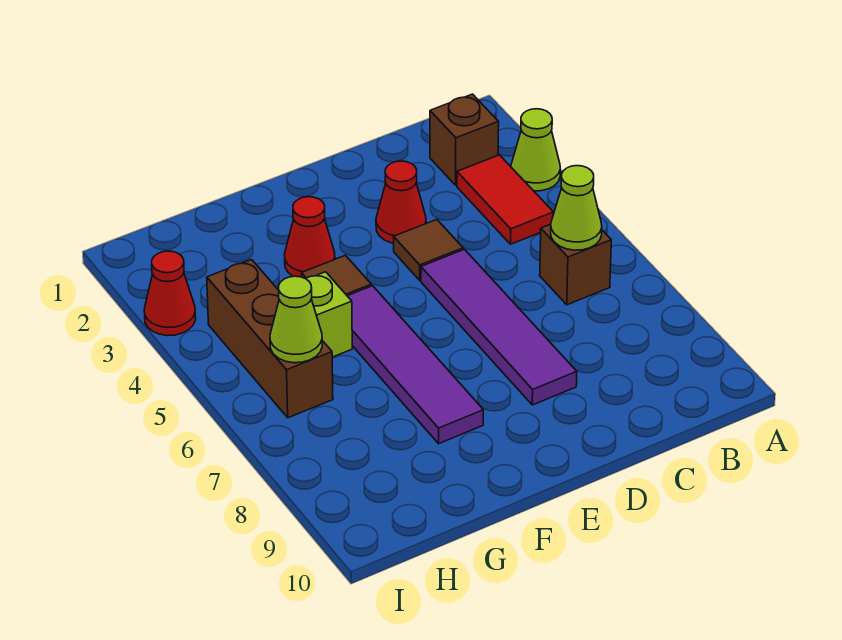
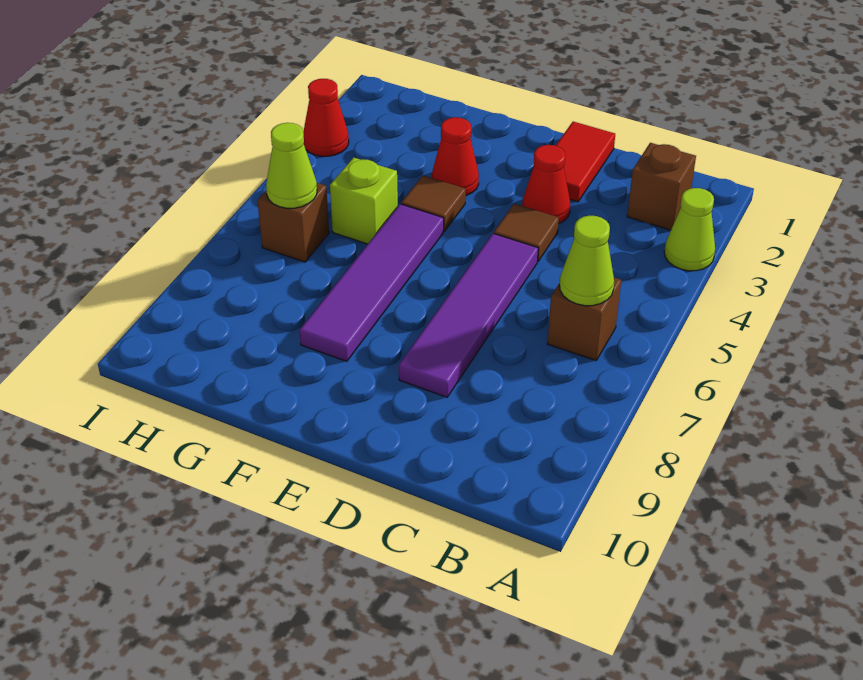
red 1x2 tile [457,155,554,244] -> red 1x2 tile moved to [556,122,615,202]
brown 1x3 brick [207,260,333,418] -> brown 1x1 brick [257,183,329,262]

